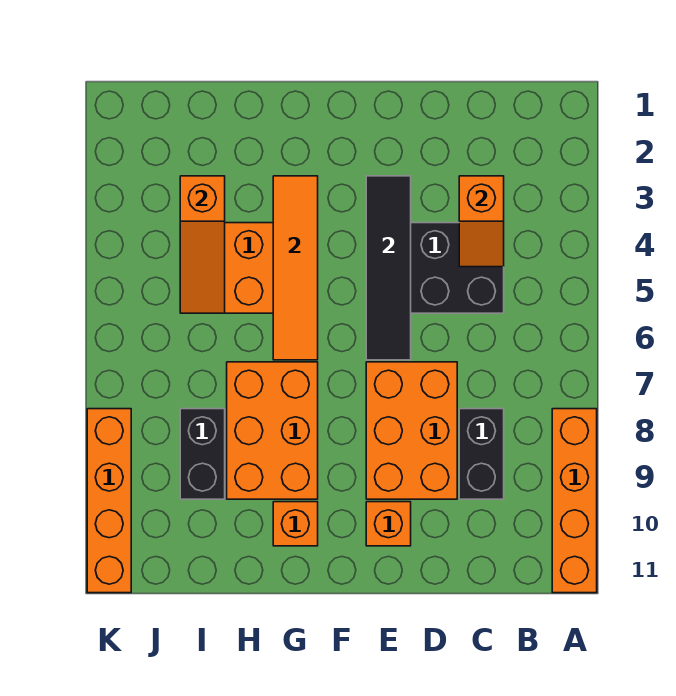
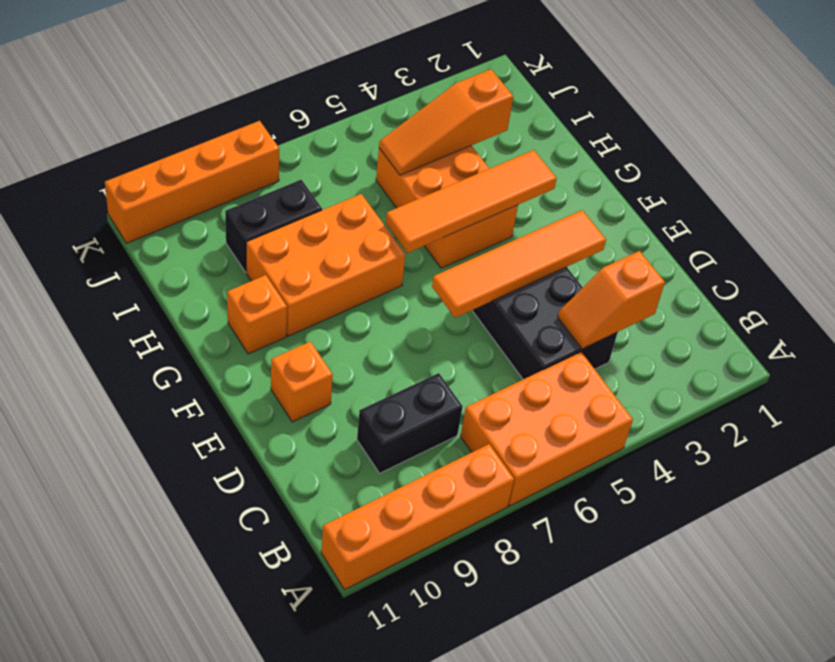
orange 2x3 brick [366,362,457,499] -> orange 2x3 brick moved to [461,352,633,506]
black 1x4 tile [366,176,411,360] -> orange 1x4 tile [432,210,606,318]

